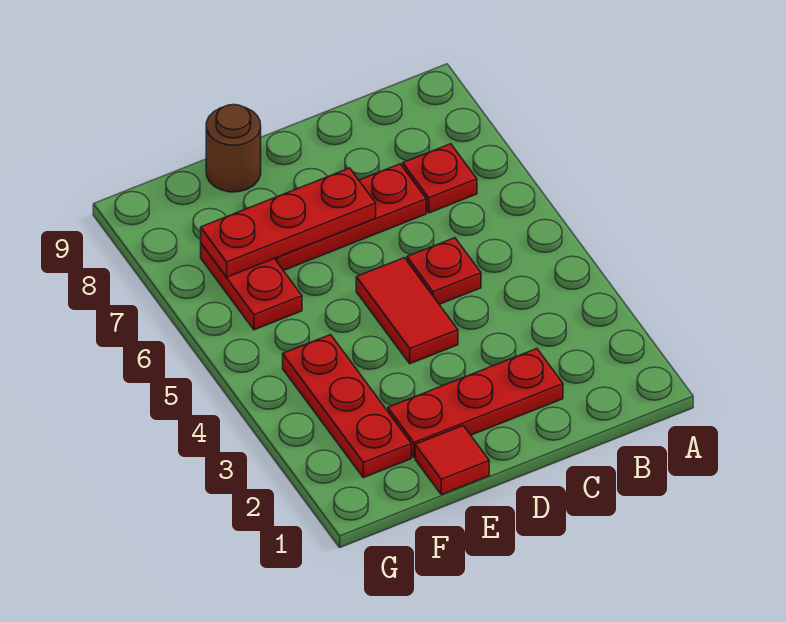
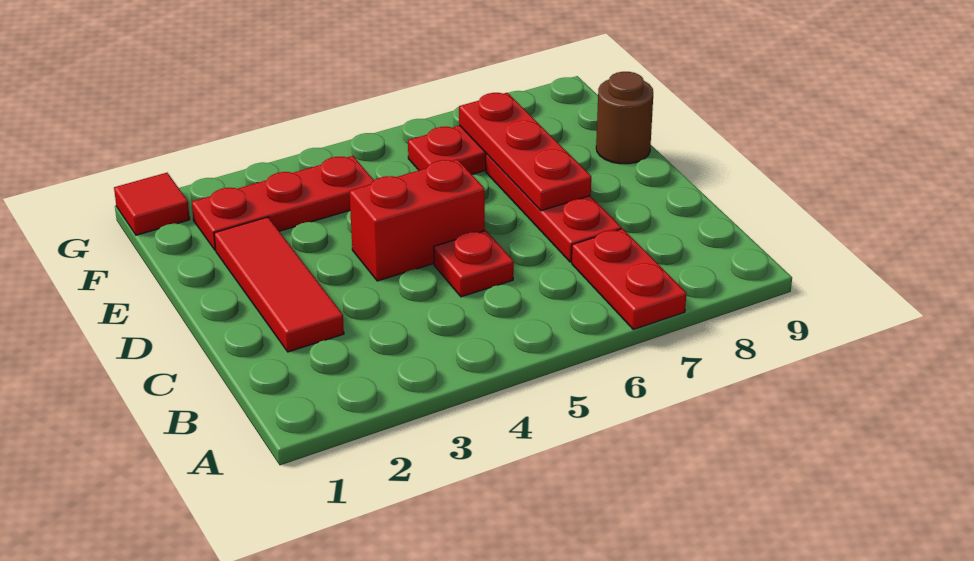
red 1x1 plate [403,144,477,213] -> red 1x2 plate [572,229,686,329]
red 1x3 plate [388,349,563,458] -> red 1x3 tile [214,217,344,352]
red 1x2 tile [356,258,458,364] -> red 1x2 brick [350,159,485,281]
red 1x1 tile [415,426,489,495] -> red 1x1 tile moved to [114,173,190,235]

